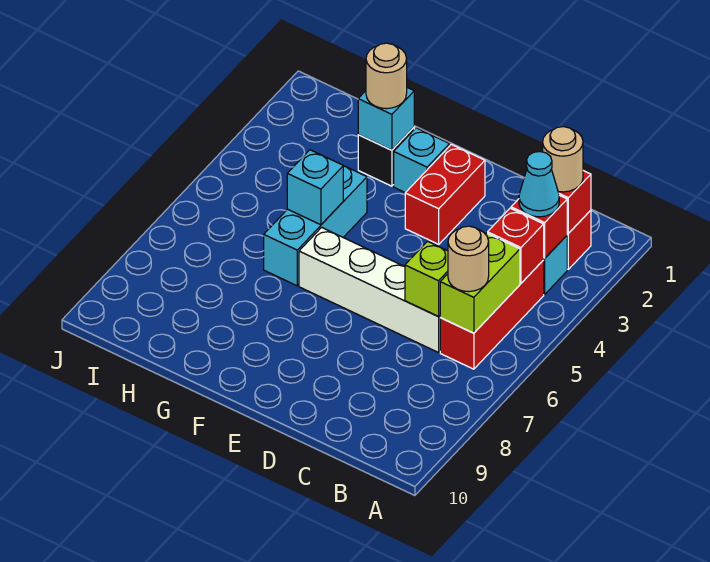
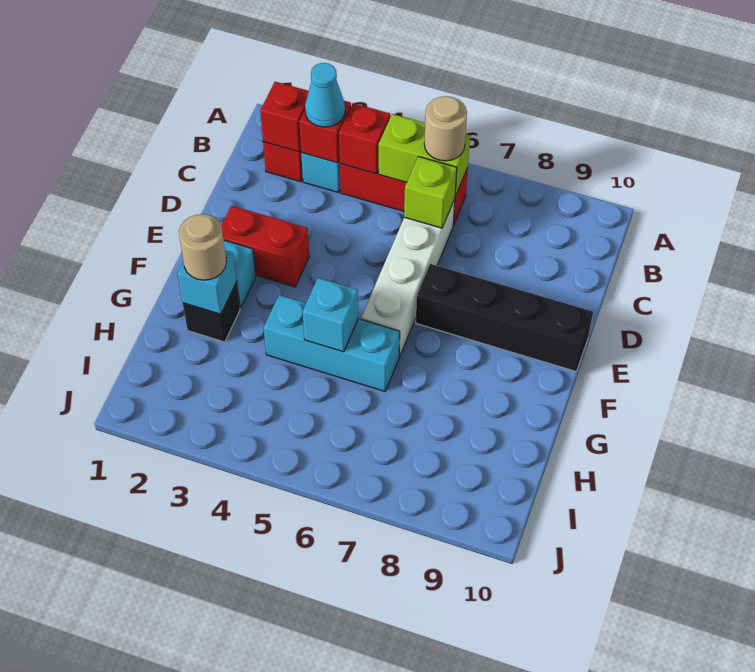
tan 1x1 round brick [543,127,583,192] -> none
none -> black 1x4 brick [416,264,593,371]

